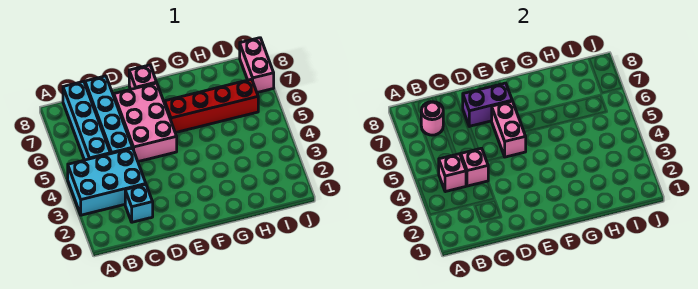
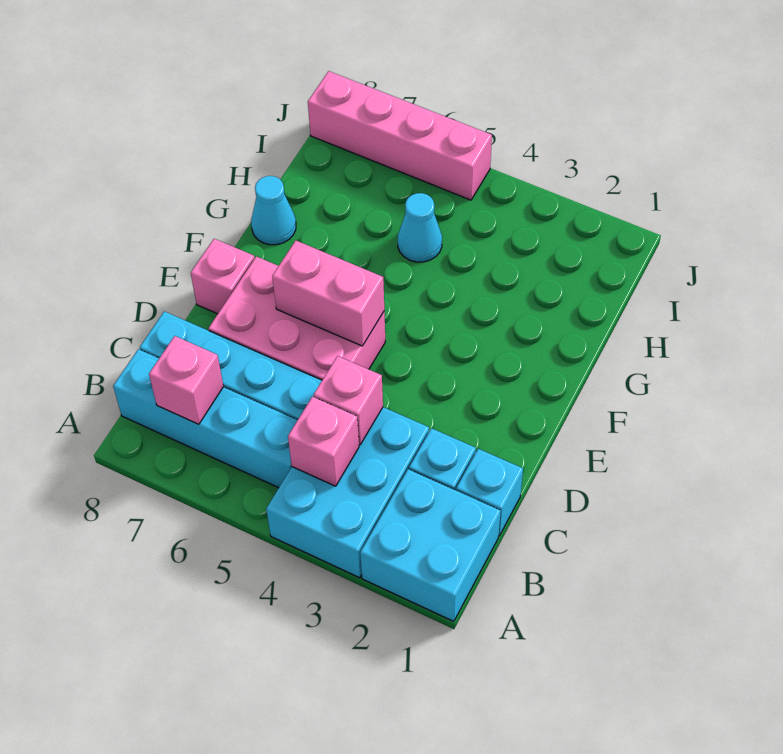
none -> cyan 2x2 brick [360,469,501,621]
pink 1x1 round brick [421,102,443,135] -> pink 1x1 brick [149,336,223,424]
none -> cyan 1x1 brick [456,449,523,536]
purple 1x2 brick [463,83,512,127] -> none
red 1x4 brick [165,79,258,133] -> none
none -> cyan 1x1 cone [251,176,296,245]
none -> cyan 1x1 cone [398,193,442,262]
pink 1x2 brick [240,38,274,93] -> pink 1x4 brick [308,71,492,200]

